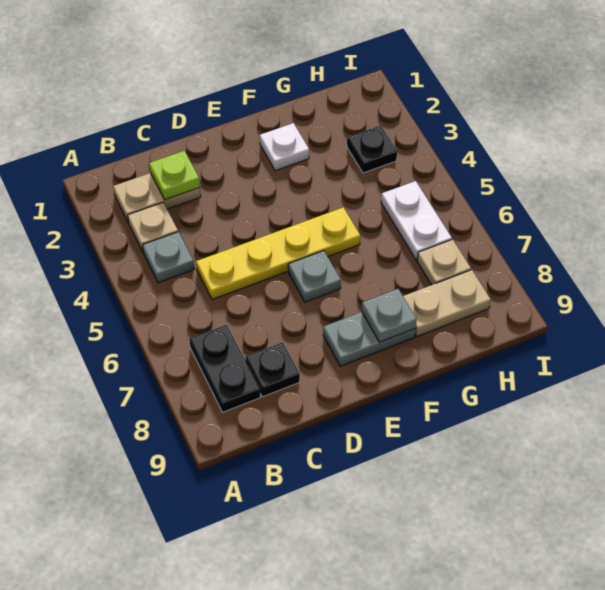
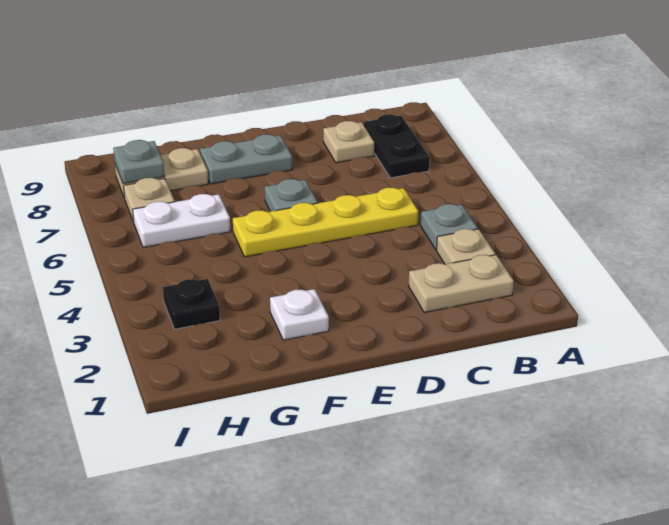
lime 1x1 plate [149,151,200,200] -> none
black 1x1 plate [245,342,300,397] -> tan 1x1 plate [323,121,374,163]
grey 1x1 plate [362,289,417,342] -> grey 1x1 plate moved to [113,140,165,184]
white 1x2 plate [381,181,452,260] -> white 1x2 plate turned to [133,194,231,247]

